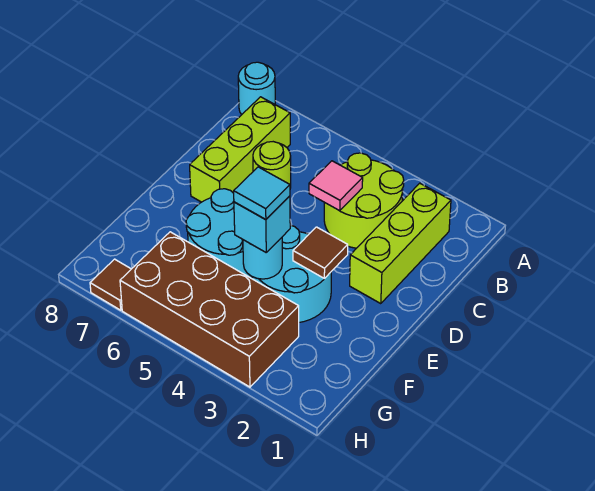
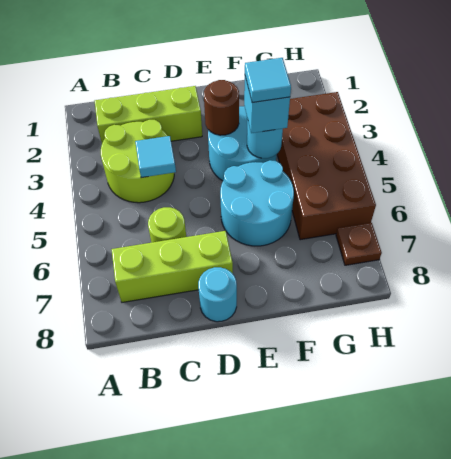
cyan 1x1 round brick [238,62,275,115] -> cyan 1x1 round brick moved to [198,267,237,322]
pink 1x1 tile [309,161,363,211] -> cyan 1x1 tile [135,136,176,178]
brown 1x1 tile [293,227,348,279] -> brown 1x1 round brick [204,80,239,135]
brown 1x1 tile [90,259,131,310] -> brown 1x1 plate [336,223,382,265]

